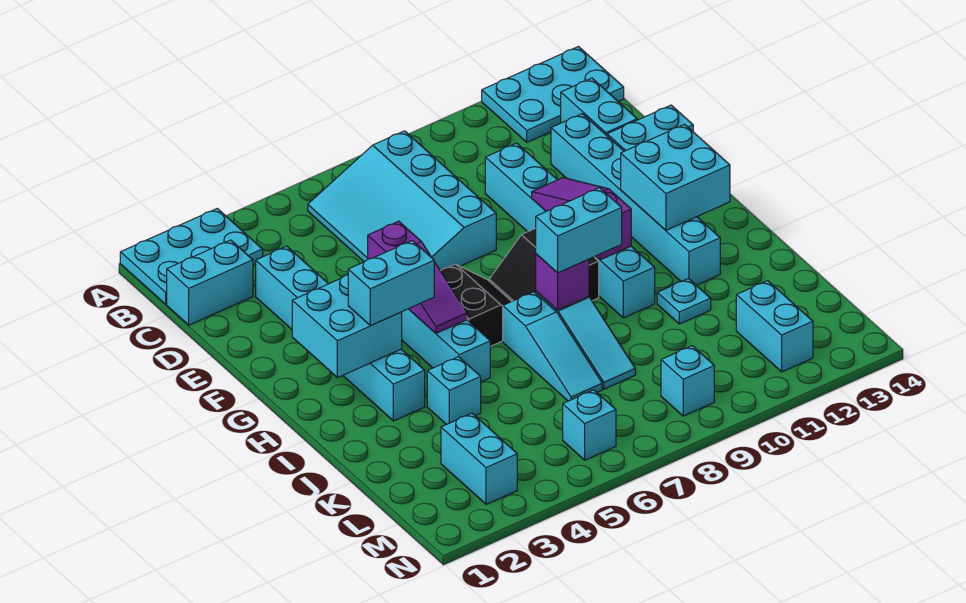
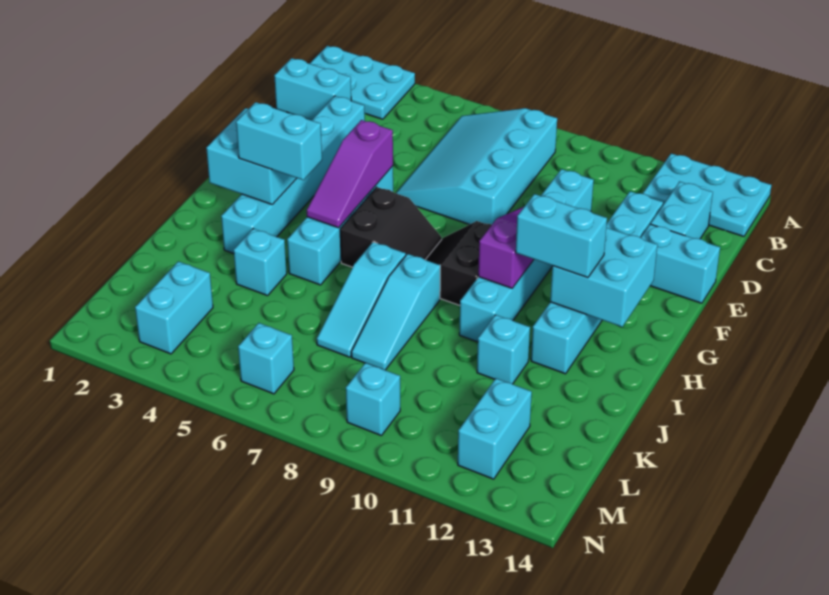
purple 1x1 brick [536,254,589,310] -> none
cyan 1x2 brick [536,188,622,273] -> cyan 1x2 brick moved to [516,194,607,278]
cyan 1x1 plate [657,279,711,324] -> cyan 1x1 brick [477,315,530,384]

